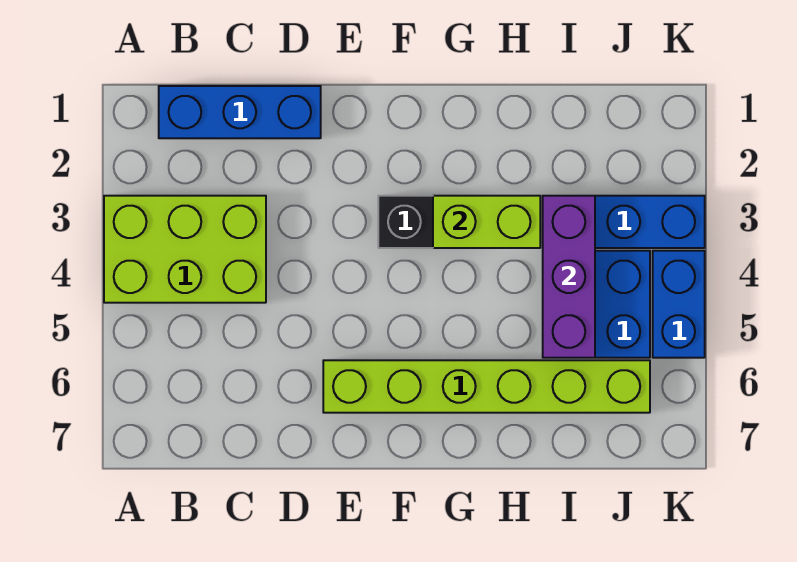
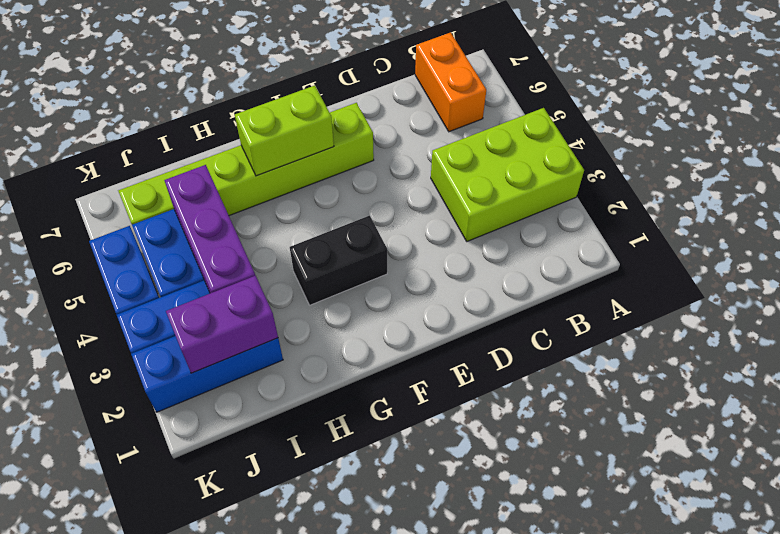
blue 1x3 brick [159,86,321,138] -> blue 1x3 brick moved to [131,336,283,412]
none -> orange 1x2 brick [415,32,486,132]
lime 1x2 brick [433,196,540,248] -> lime 1x2 brick moved to [235,86,334,176]
none -> purple 1x2 brick [166,276,278,373]

